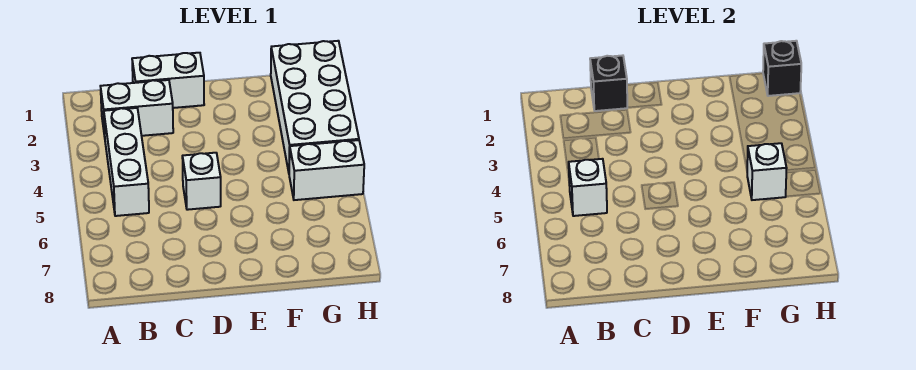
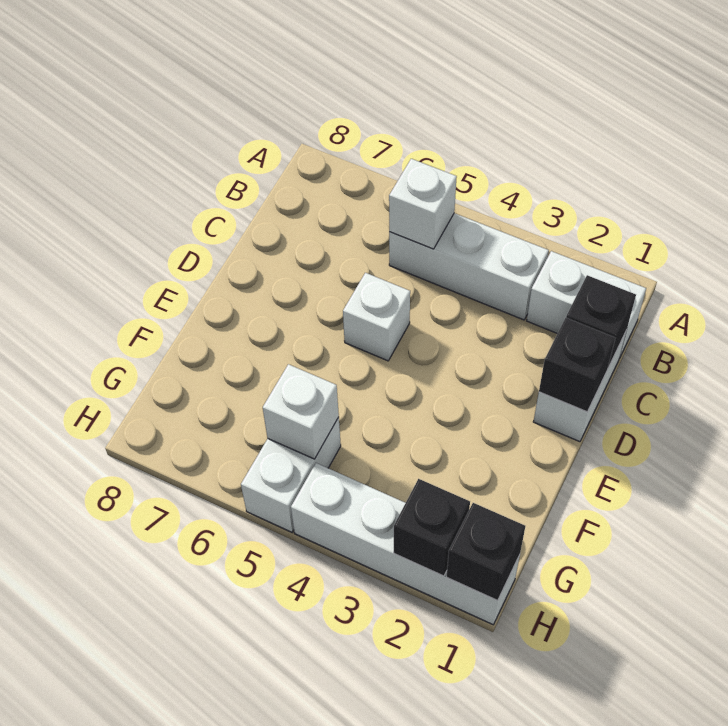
white 1x2 brick [101,80,173,136] -> white 1x2 brick turned to [527,251,646,358]
none -> black 1x1 brick [539,318,615,412]
white 2x4 brick [271,41,359,172] -> white 1x4 brick [291,463,520,625]
none -> black 1x1 brick [394,479,470,576]

